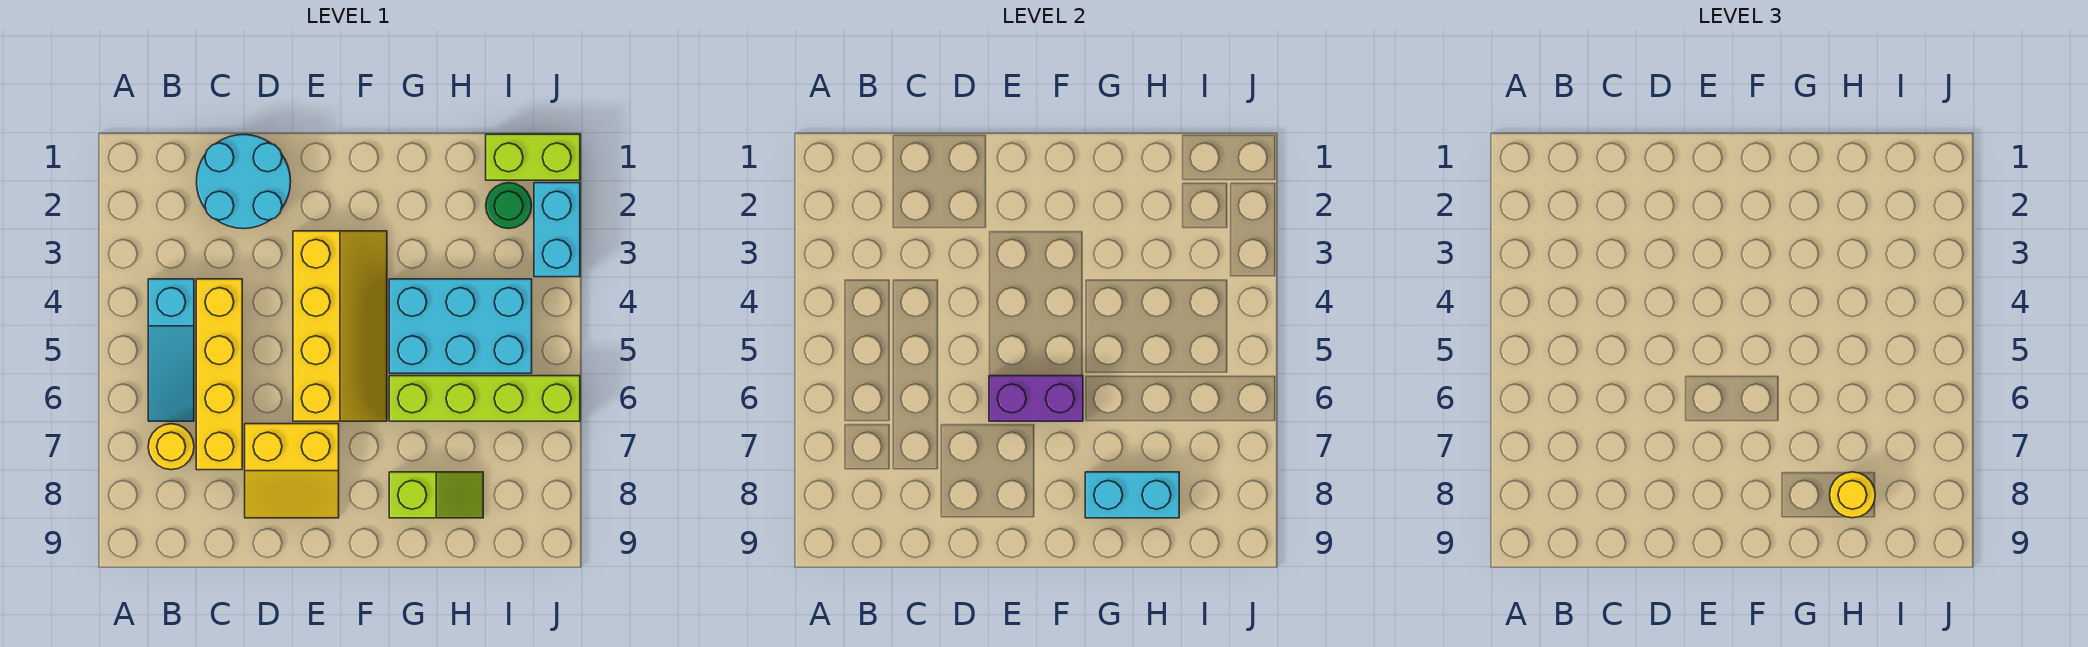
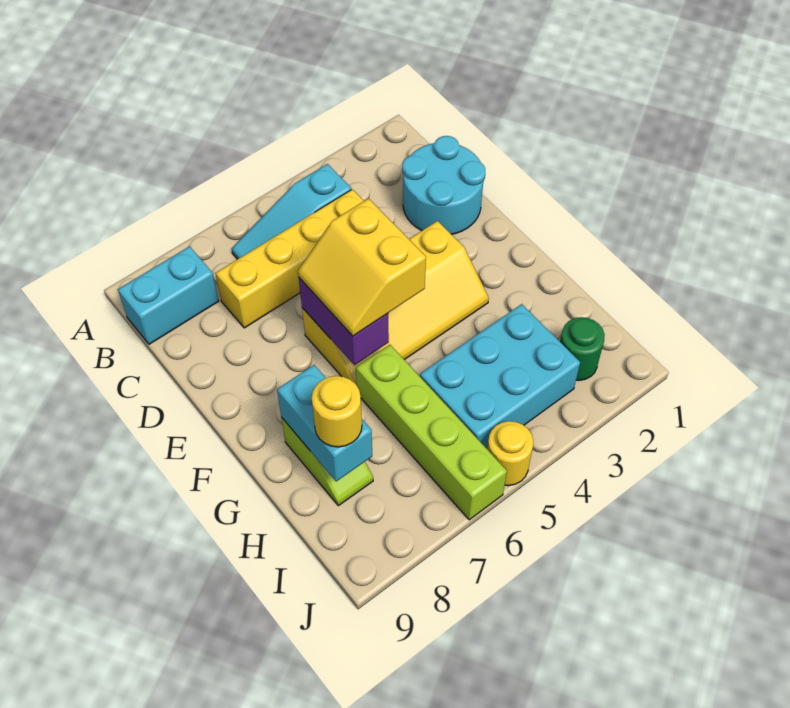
yellow 1x1 round brick [148,424,194,470] -> yellow 1x1 round brick moved to [487,421,533,486]
yellow 2x2 slope [245,424,339,518] -> yellow 2x2 slope moved to [298,199,426,336]
cyan 2x3 brick [389,279,532,373] -> cyan 2x3 brick turned to [420,304,580,449]
lime 1x2 brick [486,134,580,180] -> none
cyan 1x2 brick [534,183,580,277] -> cyan 1x2 brick moved to [118,246,218,344]

